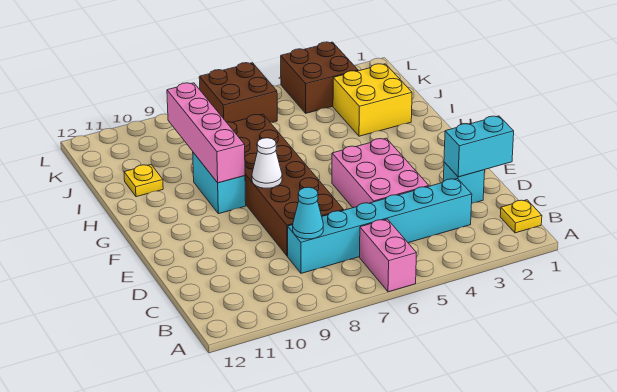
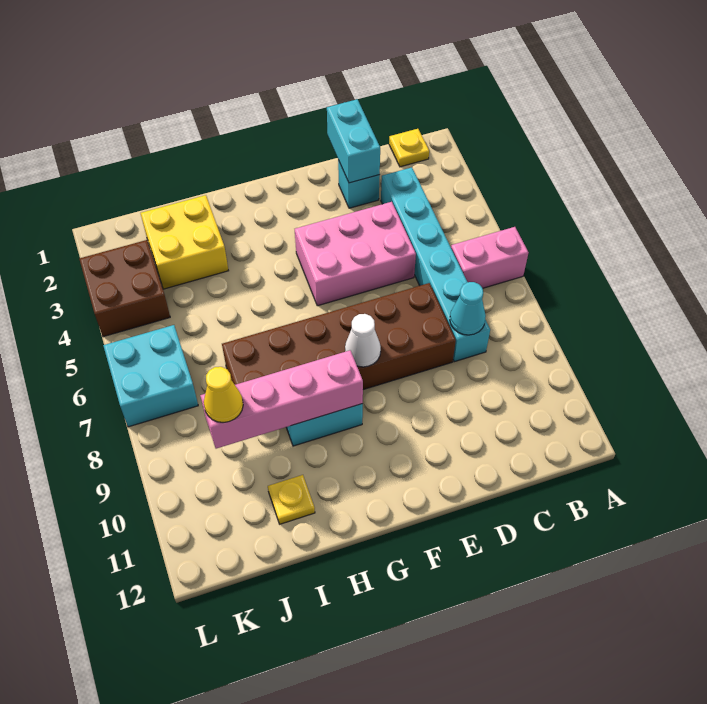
none -> yellow 1x1 cone [204,367,243,422]
brown 2x2 brick [199,63,277,123] -> cyan 2x2 brick [103,325,198,427]

